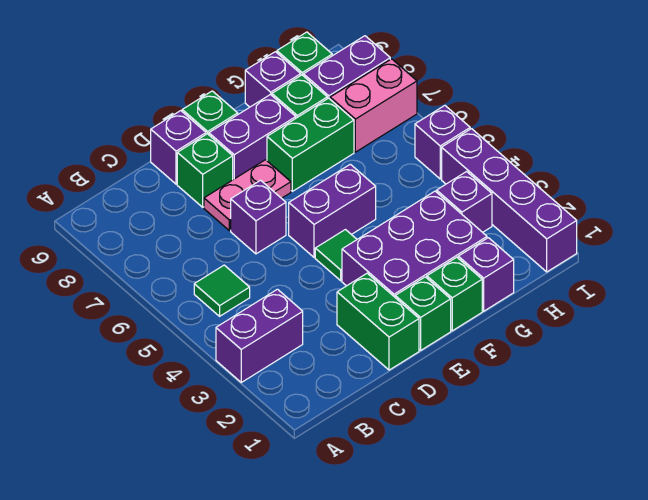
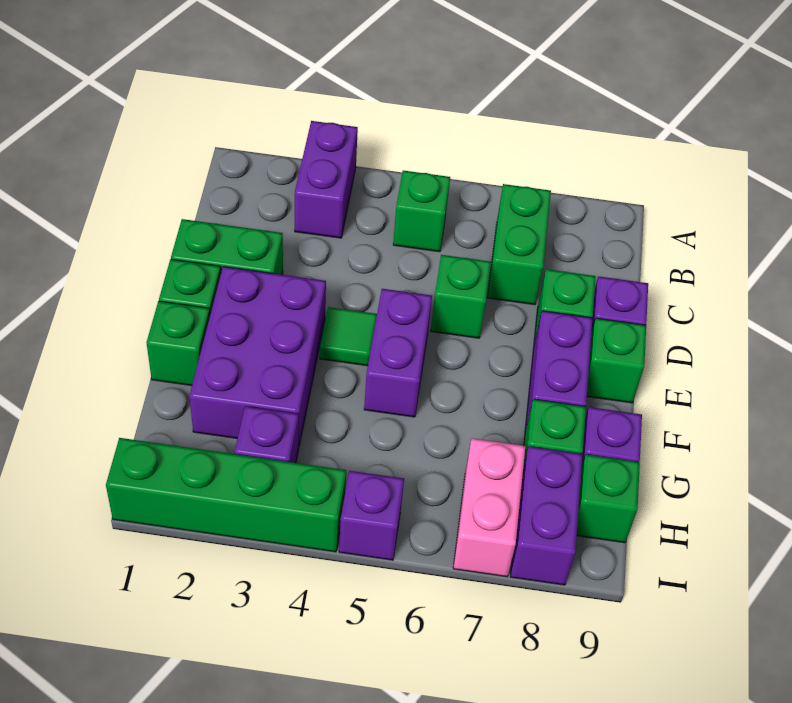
green 1x1 tile [194,265,250,316] -> green 1x1 brick [393,171,450,252]
purple 1x1 brick [231,180,286,254] -> green 1x1 brick [431,255,491,338]
pink 1x2 plate [204,160,291,231] -> none
green 1x2 brick [267,98,354,191] -> green 1x2 brick moved to [487,184,551,305]
purple 1x1 brick [458,238,514,311] -> none
purple 1x4 brick [442,129,577,272] -> green 1x4 brick [106,438,346,552]

